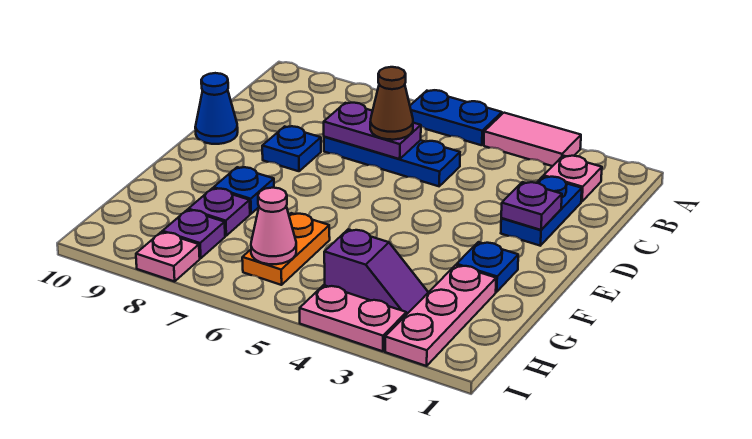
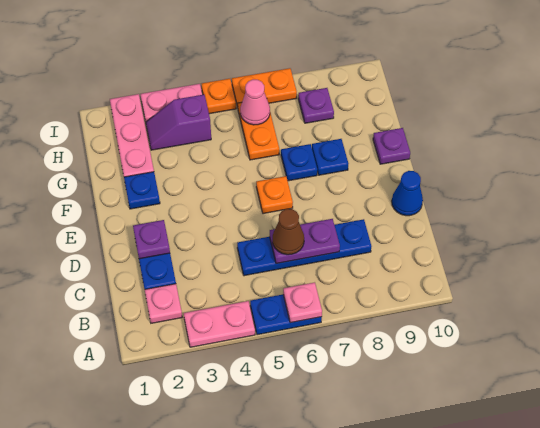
pink 1x2 tile [484,113,581,166] -> pink 1x2 plate [184,301,255,347]
blue 1x3 plate [324,137,460,186] -> blue 1x4 plate [237,219,372,276]
blue 1x1 plate [262,126,321,171] -> blue 1x1 plate moved to [281,144,317,181]
none -> orange 1x1 plate [256,176,293,214]
purple 1x1 plate [188,188,250,236] -> purple 1x1 plate moved to [373,128,410,164]
none -> orange 1x1 plate [202,79,236,114]
none -> orange 1x2 plate [232,68,297,108]
pink 1x1 plate [136,232,200,281] -> pink 1x1 plate moved to [283,282,322,323]

